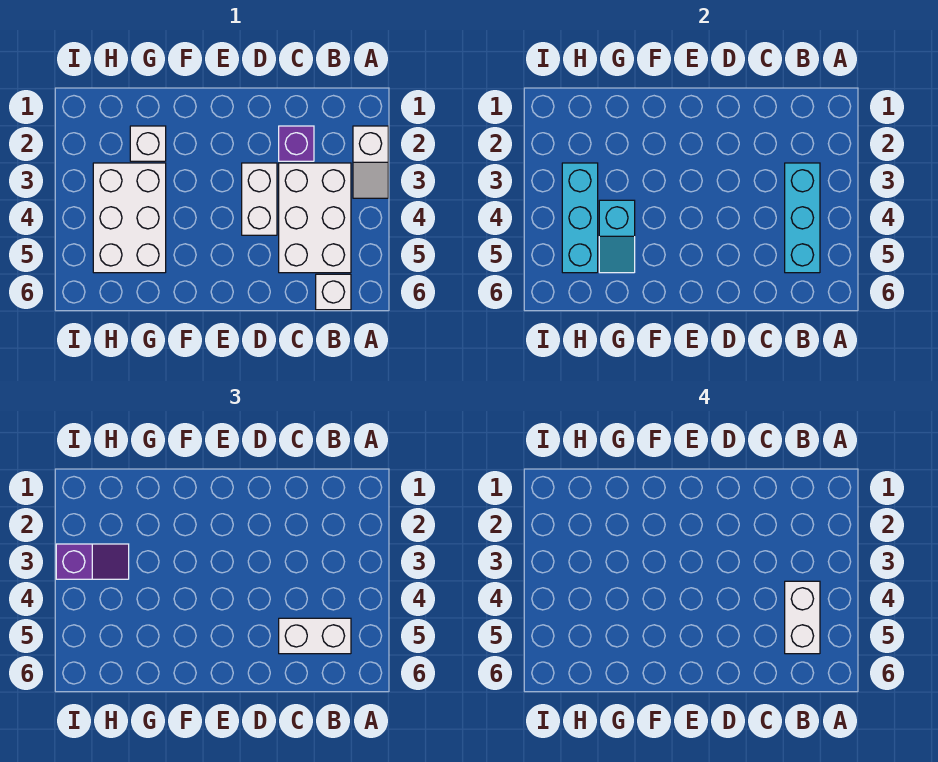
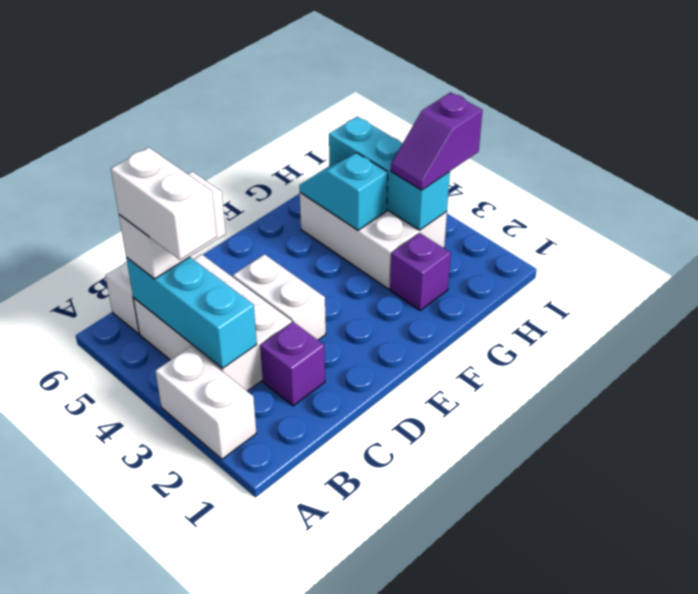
white 1x2 slope [353,126,388,198] -> white 1x2 brick [155,347,256,459]
white 1x1 brick [130,126,166,161] -> purple 1x1 brick [390,233,451,310]

